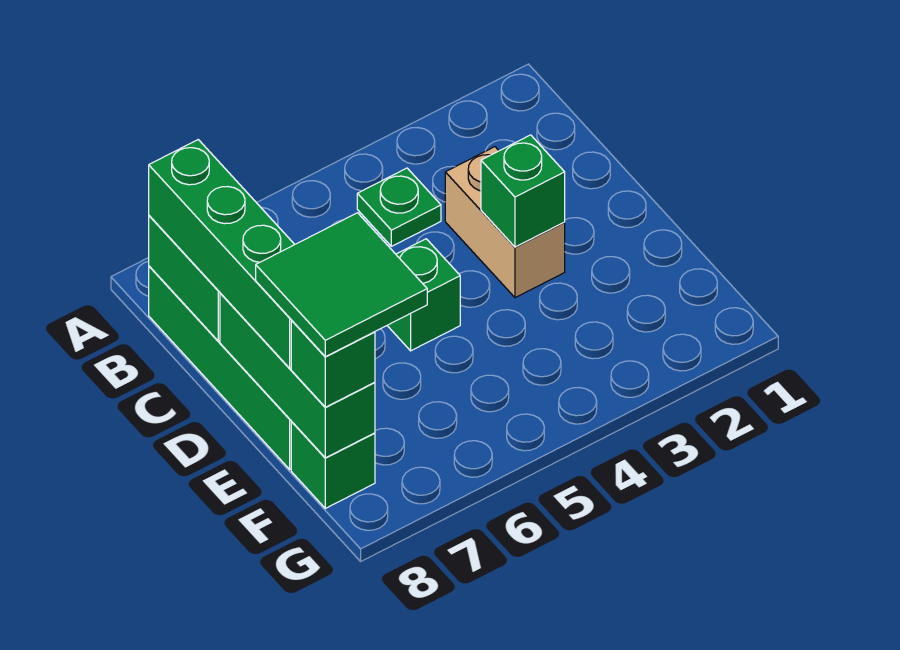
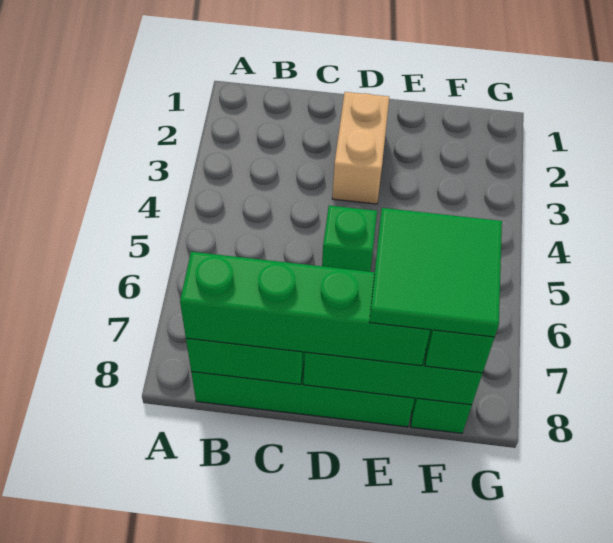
green 1x1 plate [357,168,441,246] -> none
tan 1x2 brick [445,147,565,298] -> tan 1x2 brick turned to [332,92,389,204]
green 1x1 brick [481,135,565,247] -> none

